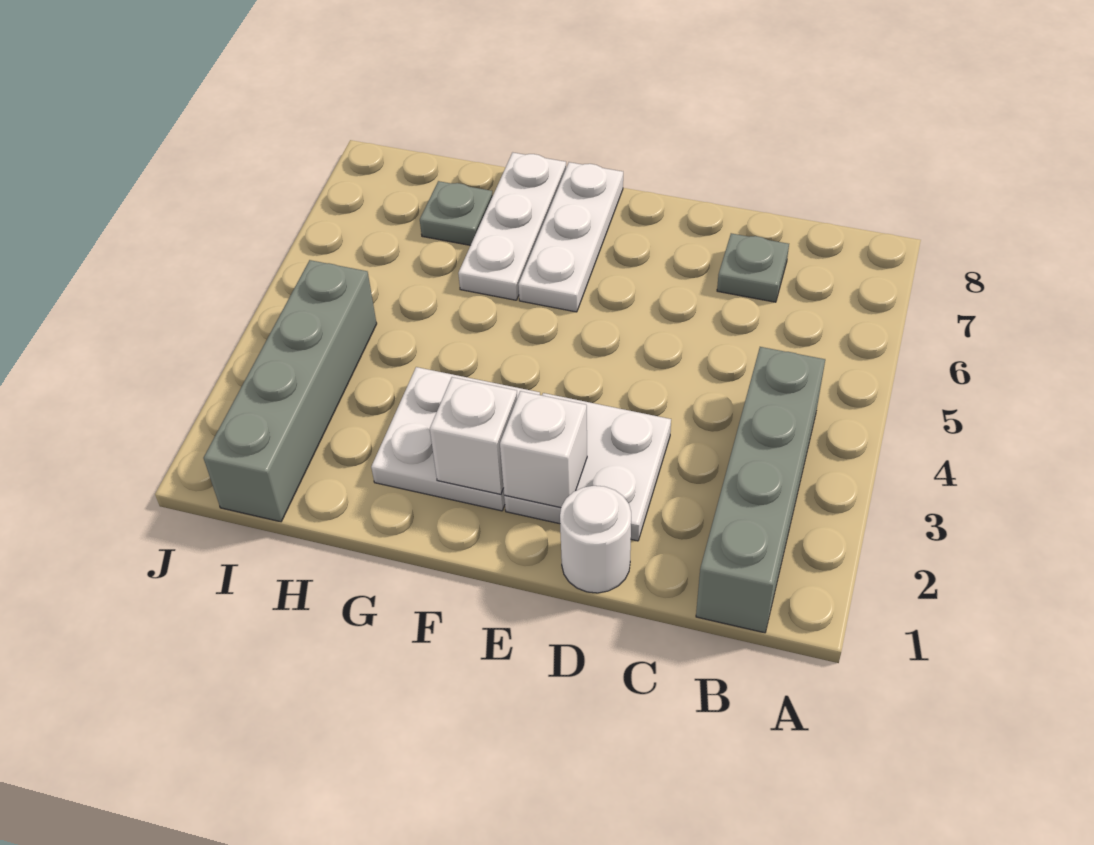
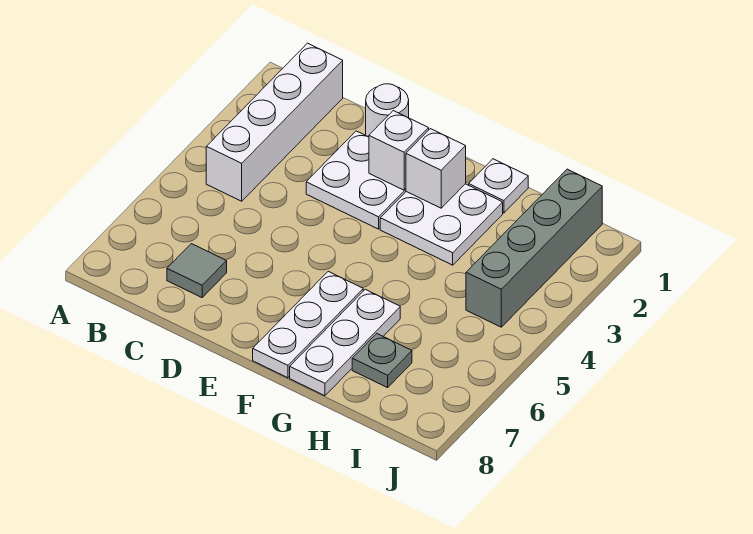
grey 1x4 brick [696,347,825,633] -> white 1x4 brick [206,43,343,201]
grey 1x1 plate [717,233,789,302] -> grey 1x1 tile [167,244,227,297]
none -> white 1x1 plate [469,159,528,213]

